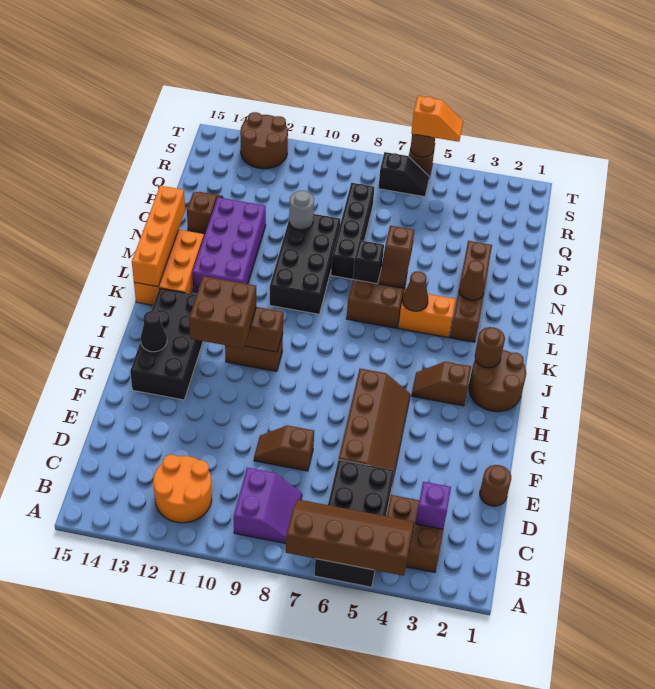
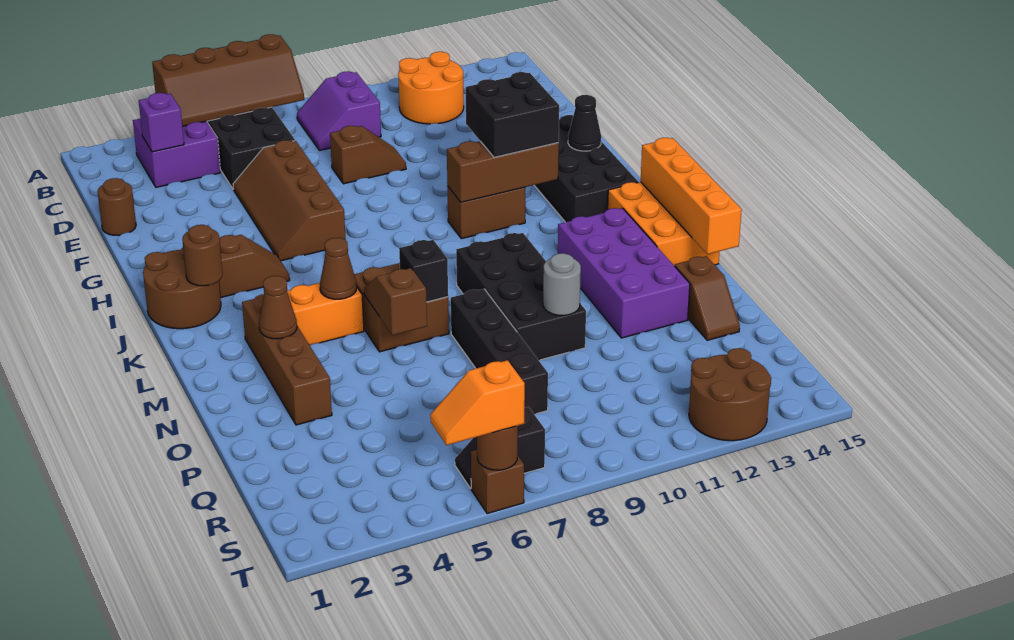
brown 2x2 brick [386,495,443,573] -> purple 2x2 brick [133,119,221,187]
brown 2x2 brick [189,276,256,349] -> black 2x2 brick [466,72,559,157]

